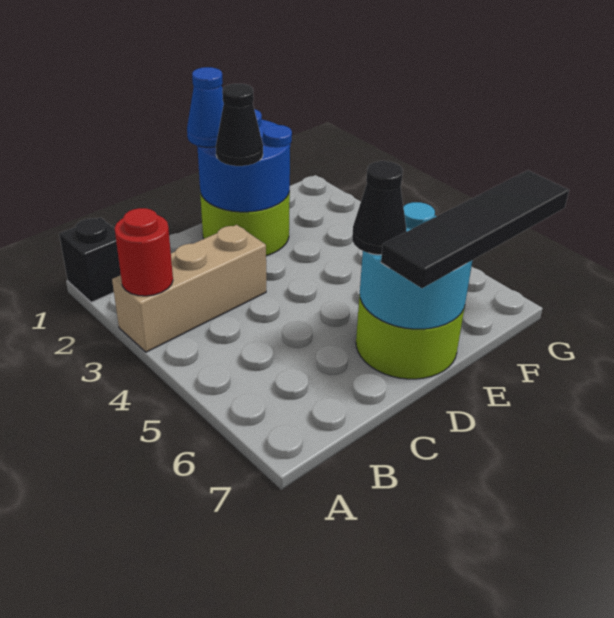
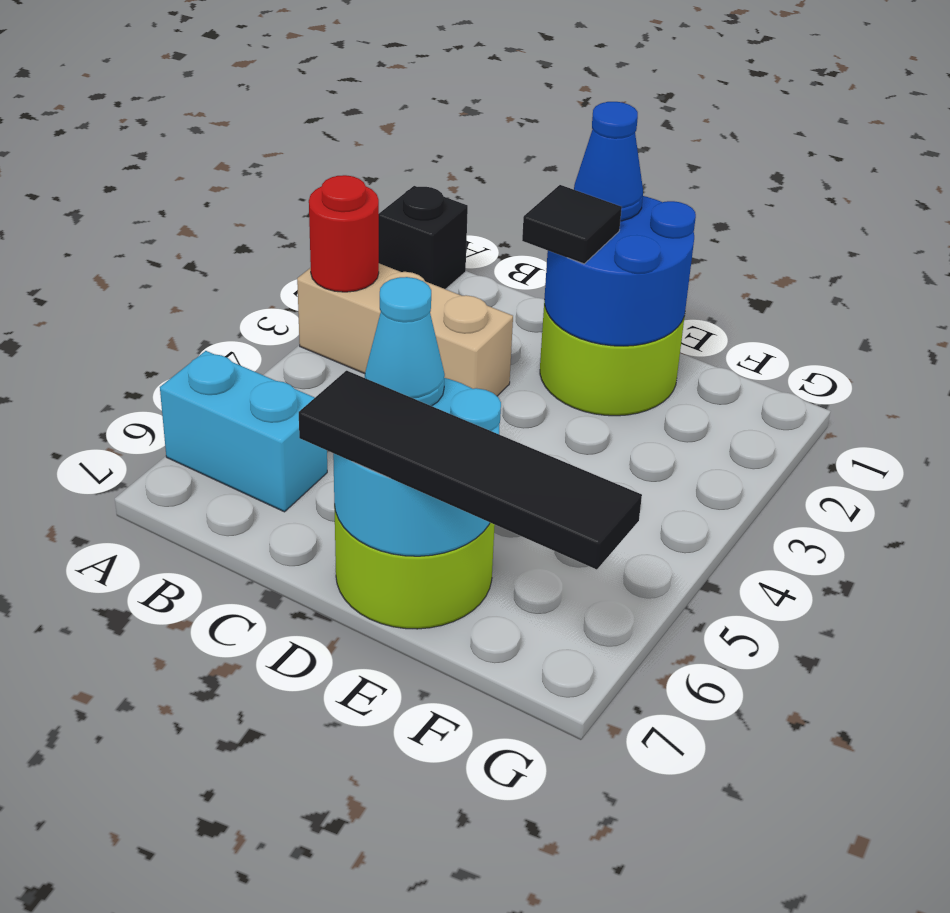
none -> cyan 1x2 brick [160,351,327,512]
black 1x1 cone [216,84,263,166] -> black 1x1 tile [522,185,622,264]
black 1x1 cone [352,161,407,255] -> cyan 1x1 cone [365,277,445,406]

